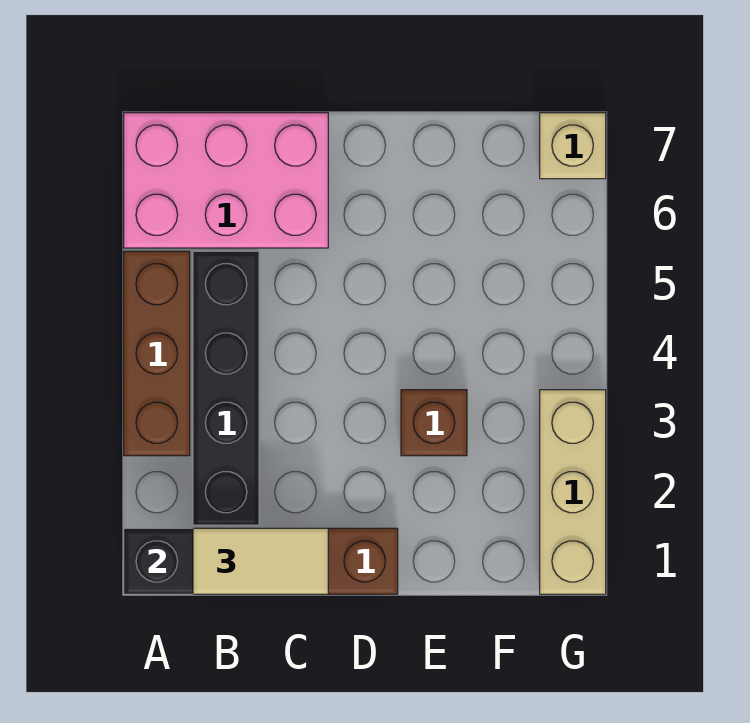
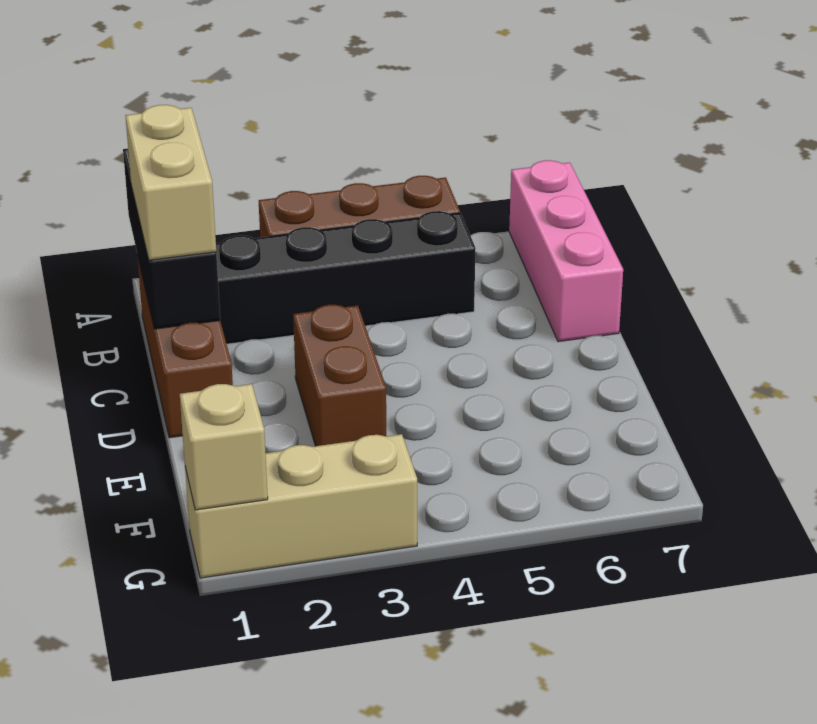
pink 2x3 brick [124,113,328,248] -> pink 1x3 brick [509,160,623,342]
tan 1x2 tile [193,528,328,594] -> tan 1x2 brick [125,105,216,260]
brown 1x1 brick [401,390,467,456] -> brown 1x2 brick [293,305,386,446]
tan 1x1 brick [540,113,606,179] -> tan 1x1 brick moved to [180,384,268,510]

